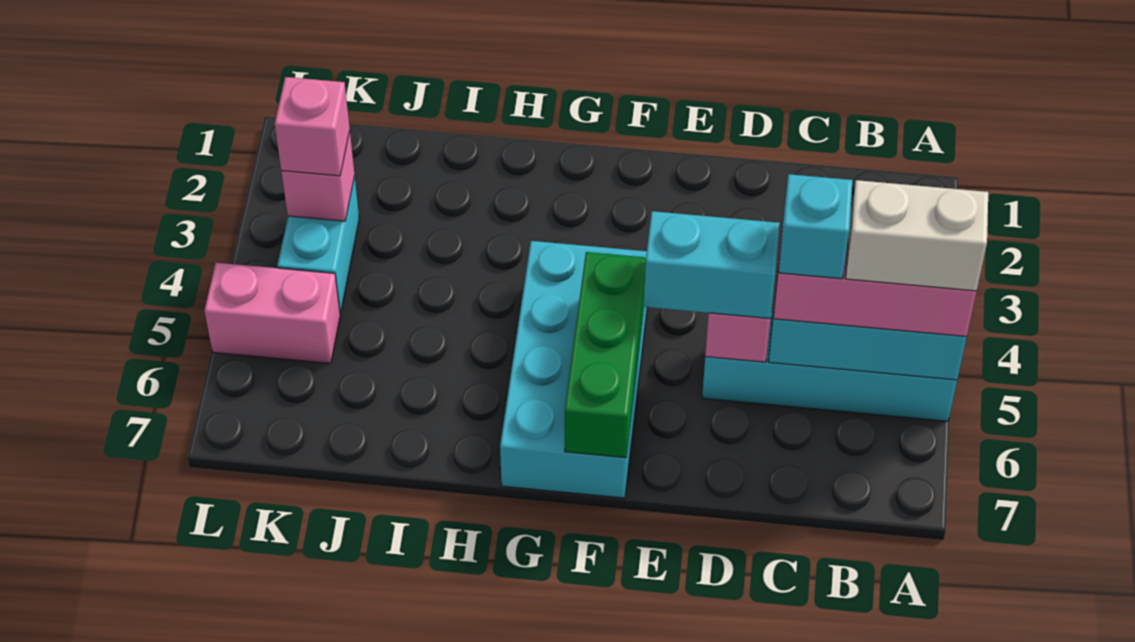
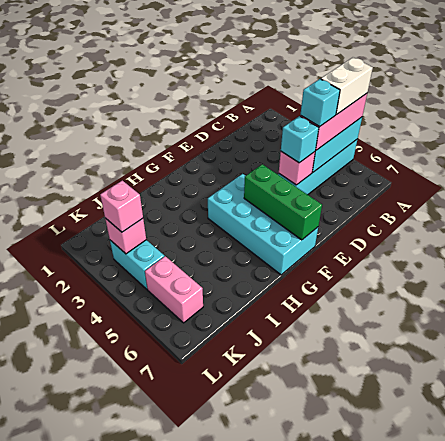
cyan 1x2 brick [644,211,780,319] -> cyan 1x1 brick [281,116,319,163]
pink 1x2 brick [204,263,340,363] -> pink 1x2 brick turned to [145,256,203,323]

